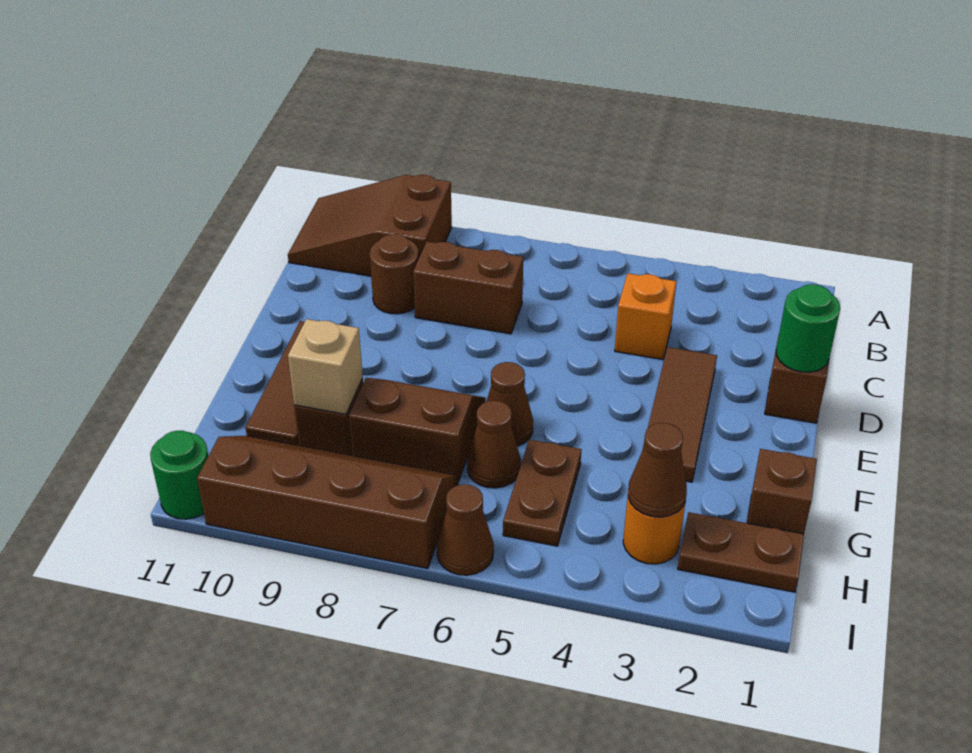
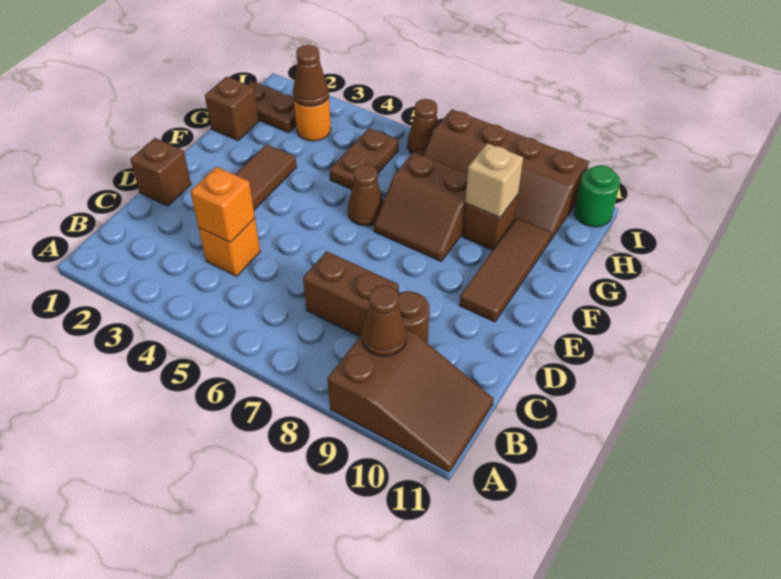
none -> orange 1x1 brick [190,167,255,243]
green 1x1 round brick [776,284,840,372] -> none
brown 1x1 cone [467,401,521,488] -> brown 1x1 cone moved to [362,285,407,356]

